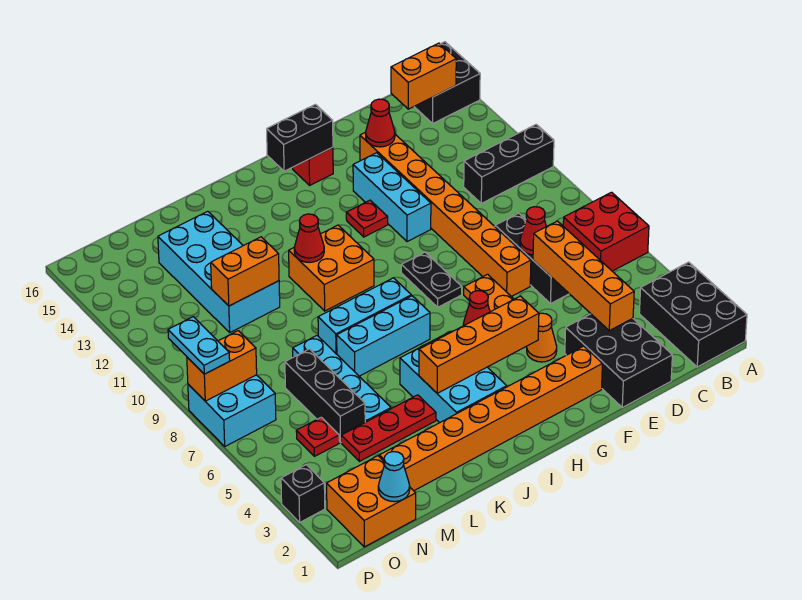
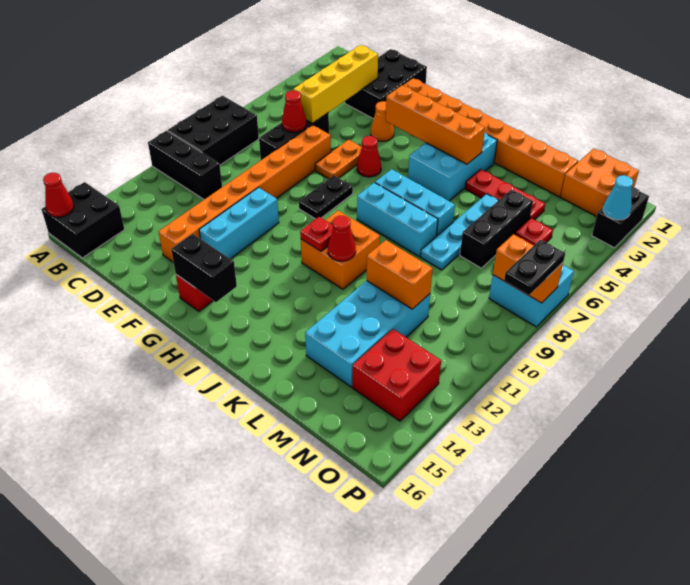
black 2x3 brick [639,262,747,367] -> black 2x3 brick moved to [168,96,259,165]
red 2x2 brick [563,192,649,271] -> red 2x2 brick moved to [352,329,441,421]
orange 1x2 brick [391,43,456,109] -> none
orange 1x4 brick [533,221,634,331] -> yellow 1x4 brick [294,45,378,123]
red 1x1 cone [366,99,395,147] -> red 1x1 cone moved to [43,173,74,217]
red 1x1 plate [346,200,388,237] -> red 1x1 plate moved to [300,217,333,251]
cyan 1x1 cone [378,452,410,502] -> cyan 1x1 cone moved to [603,175,633,220]
black 1x1 brick [281,465,325,522] -> black 1x2 brick [592,187,649,248]
cyan 1x2 plate [168,317,230,374] -> black 1x2 plate [504,240,565,295]

